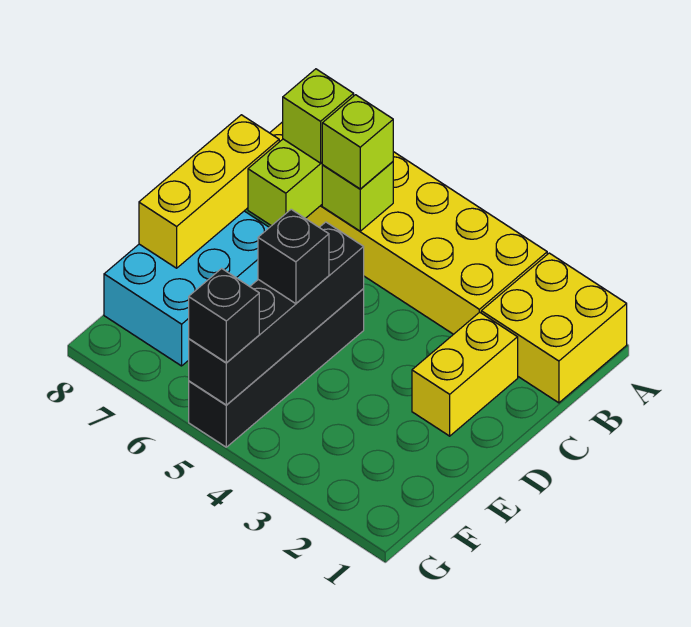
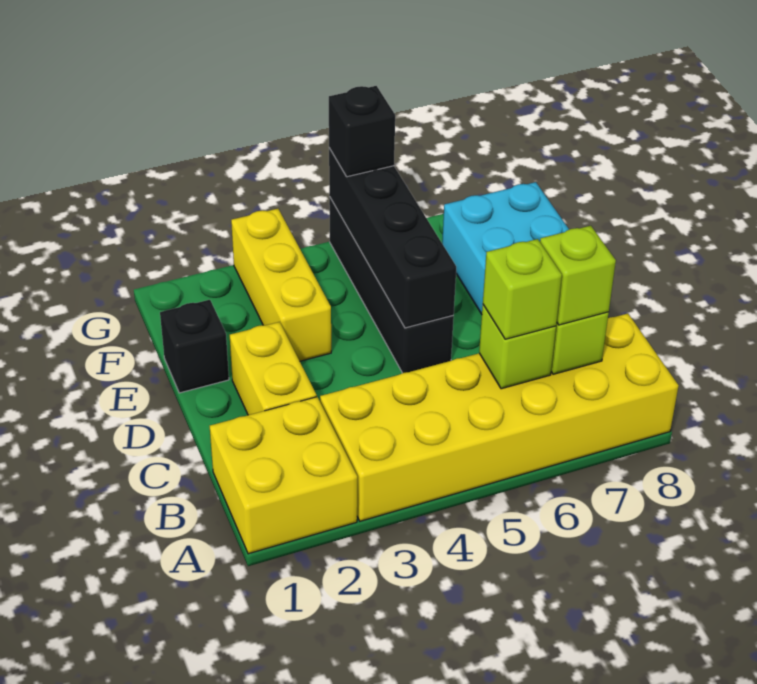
yellow 1x3 brick [139,115,279,268] -> yellow 1x3 brick moved to [231,209,331,361]
black 1x1 brick [258,209,329,304] -> black 1x1 brick moved to [160,300,229,393]

